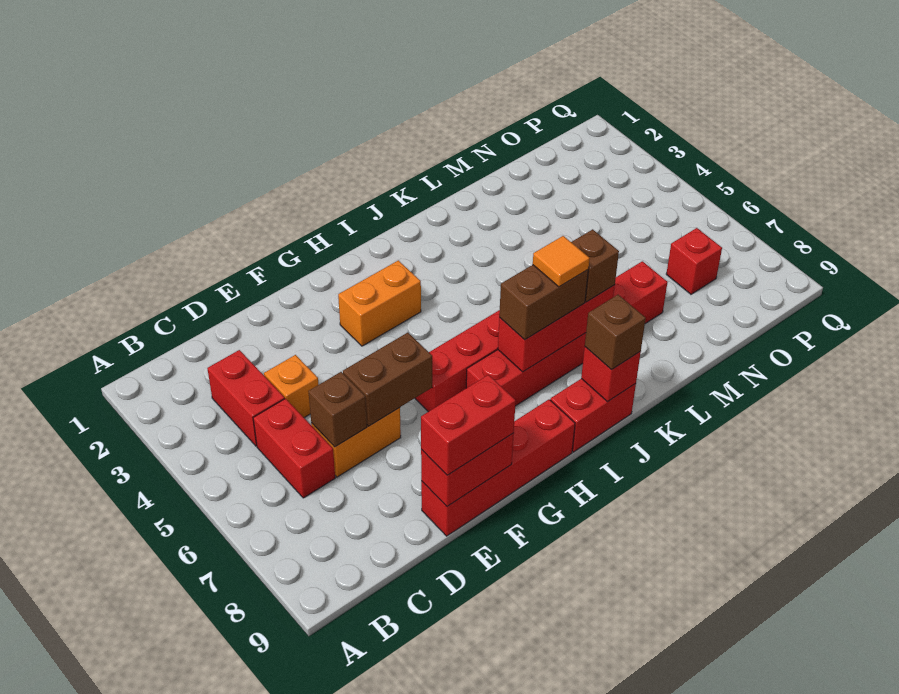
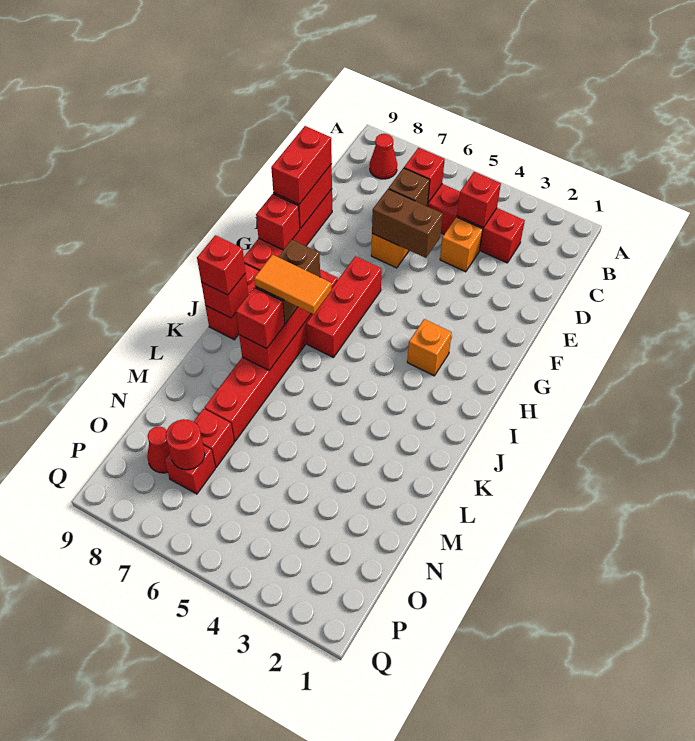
none -> red 1x1 cone [370,134,397,179]
none -> red 1x1 brick [457,172,501,227]
none -> red 1x1 brick [404,148,445,203]
brown 1x2 brick [343,333,432,426] -> brown 1x2 brick turned to [372,189,443,258]
orange 1x2 brick [338,260,421,346] -> orange 1x1 brick [407,319,452,376]
none -> red 1x1 brick [256,194,300,250]
orange 1x1 tile [533,236,590,287] -> orange 1x2 tile [254,255,331,314]
brown 1x1 brick [585,295,646,369] -> red 1x1 brick [197,235,246,295]
brown 1x1 brick [571,229,619,302] -> red 1x1 brick [236,287,285,349]
none -> red 1x1 brick [194,409,234,467]
none -> red 1x1 round brick [166,419,205,470]
none -> red 1x1 cone [147,426,170,473]

